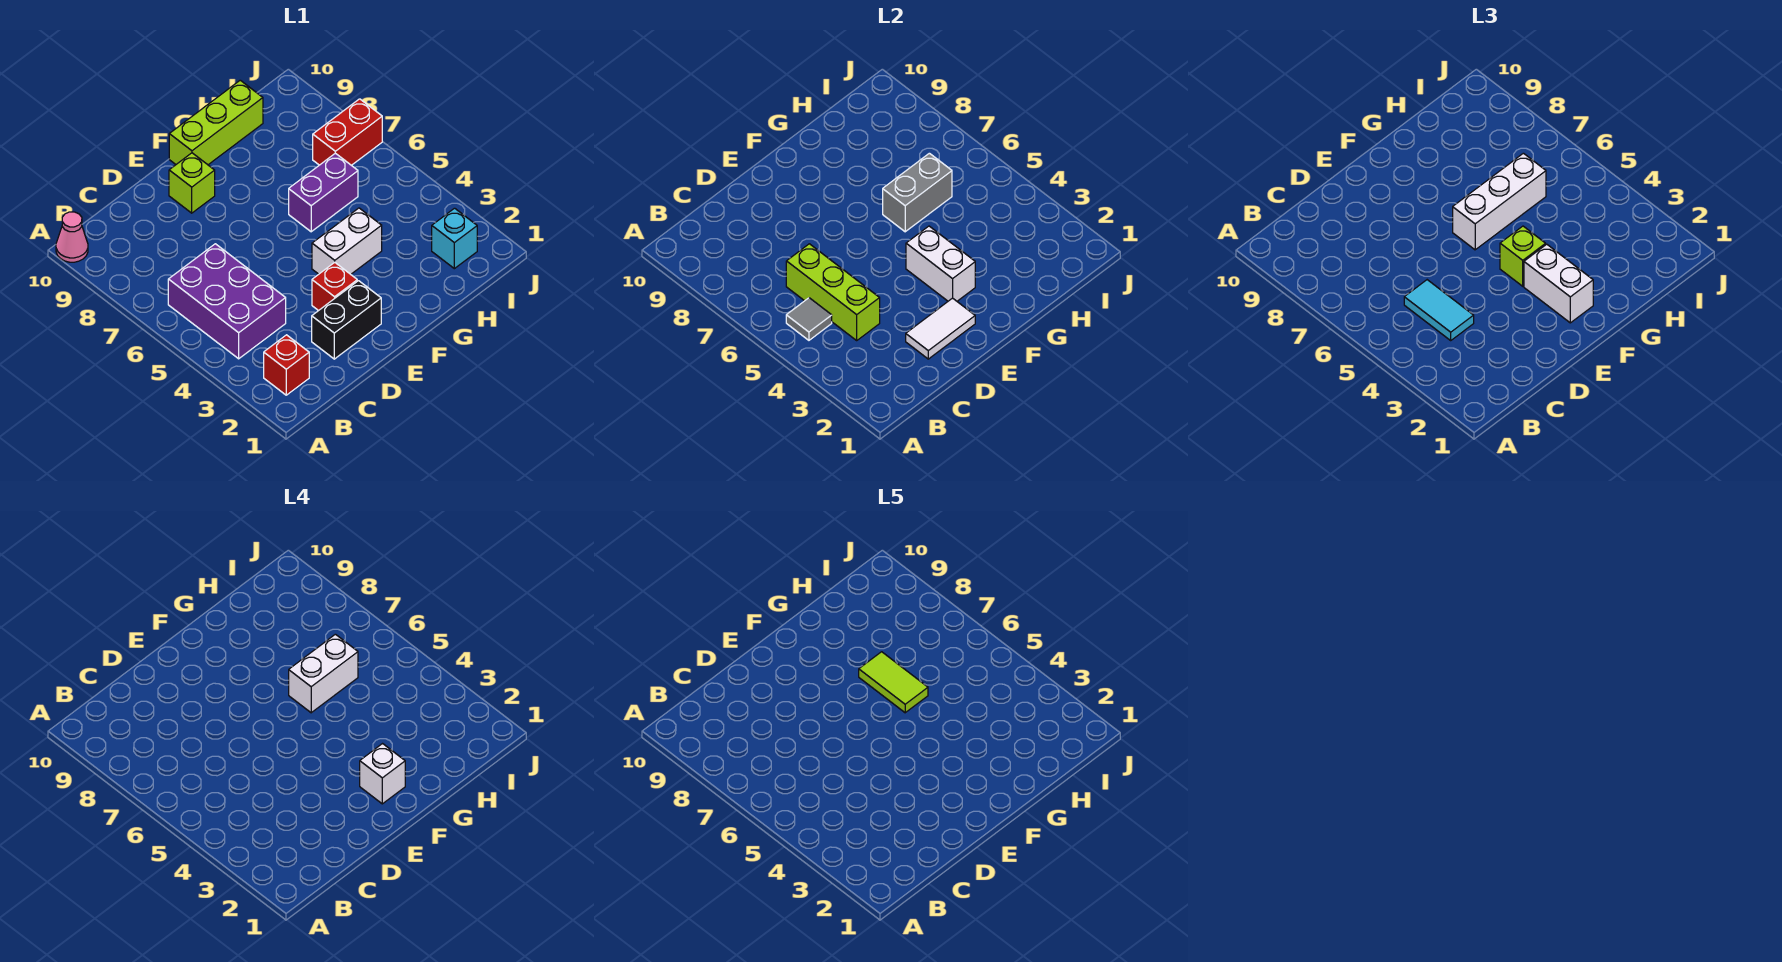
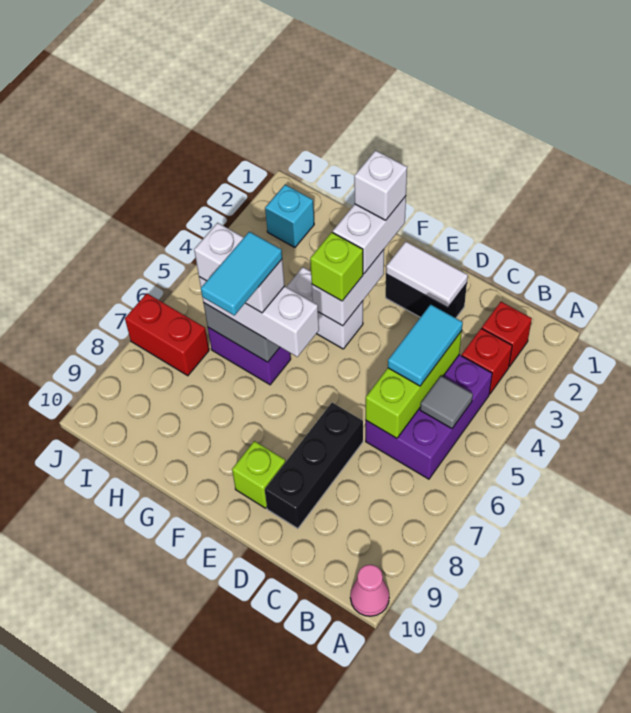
none -> black 1x3 brick [265,403,363,529]
red 1x1 brick [312,262,357,311] -> red 1x1 brick moved to [462,328,512,394]
lime 1x3 brick [169,80,263,165] -> none
lime 1x2 tile [859,652,928,713] -> cyan 1x2 tile [201,232,282,315]

